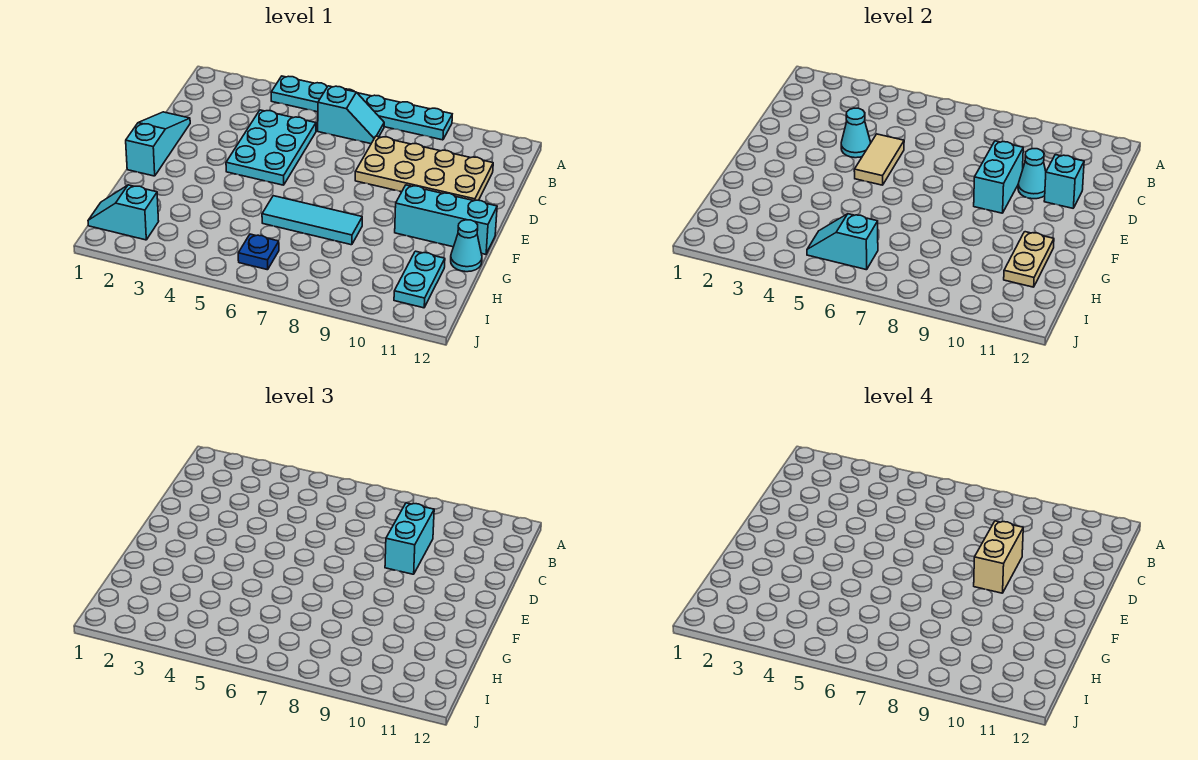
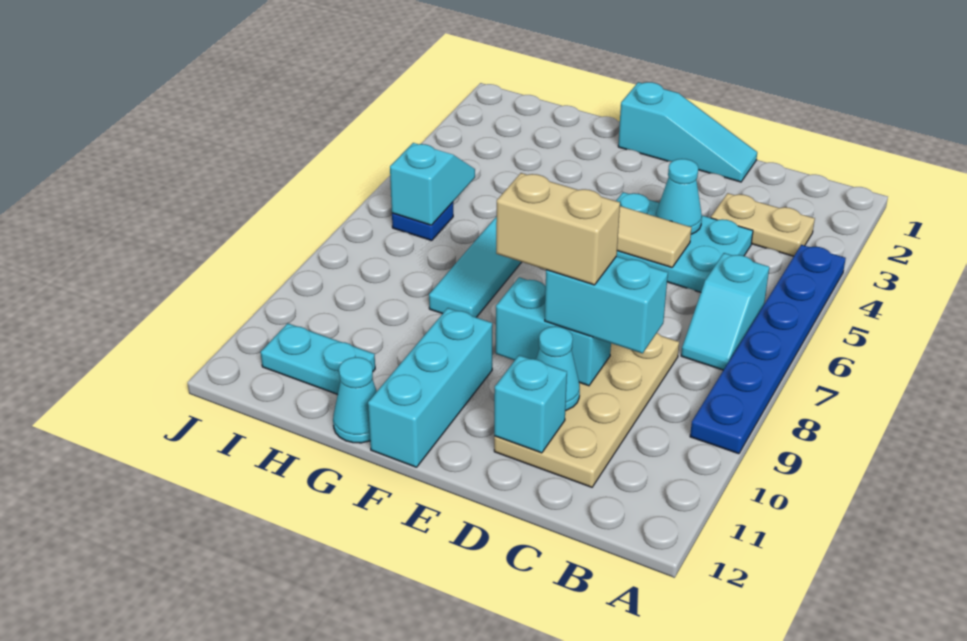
cyan 1x6 plate [271,76,452,140] -> blue 1x6 plate [690,245,846,454]
tan 1x2 plate [1004,232,1054,287] -> tan 1x2 plate moved to [711,193,815,256]
cyan 1x2 slope [88,185,159,240] -> none

